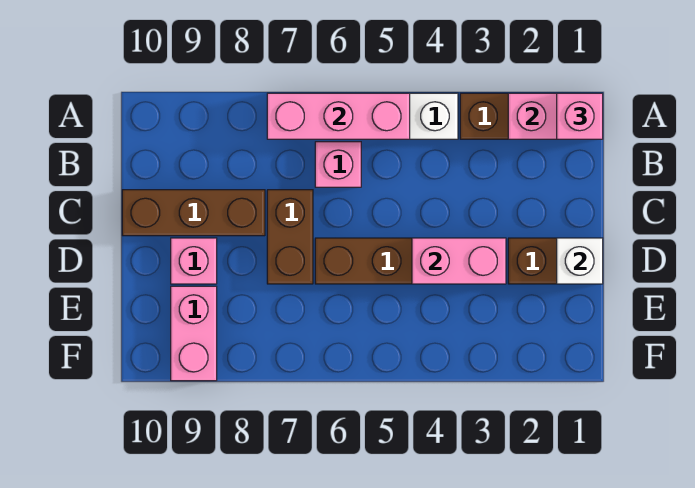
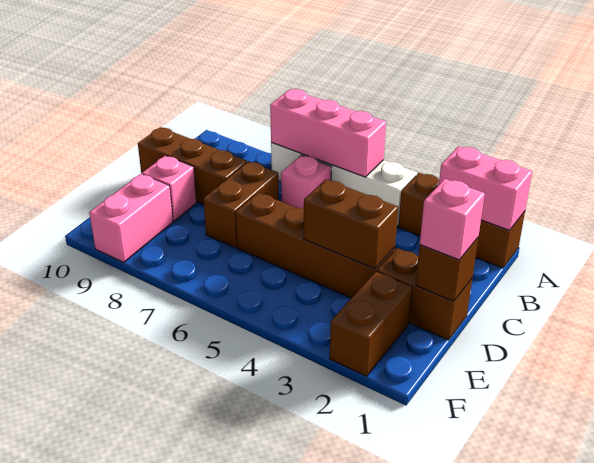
pink 1x1 brick [557,93,603,139] -> pink 1x1 brick moved to [420,179,485,260]
white 1x1 brick [557,238,603,284] -> brown 1x1 brick [416,238,478,301]
pink 1x2 brick [412,238,506,284] -> brown 1x2 brick [304,179,398,269]
none -> brown 1x2 brick [330,271,412,376]

